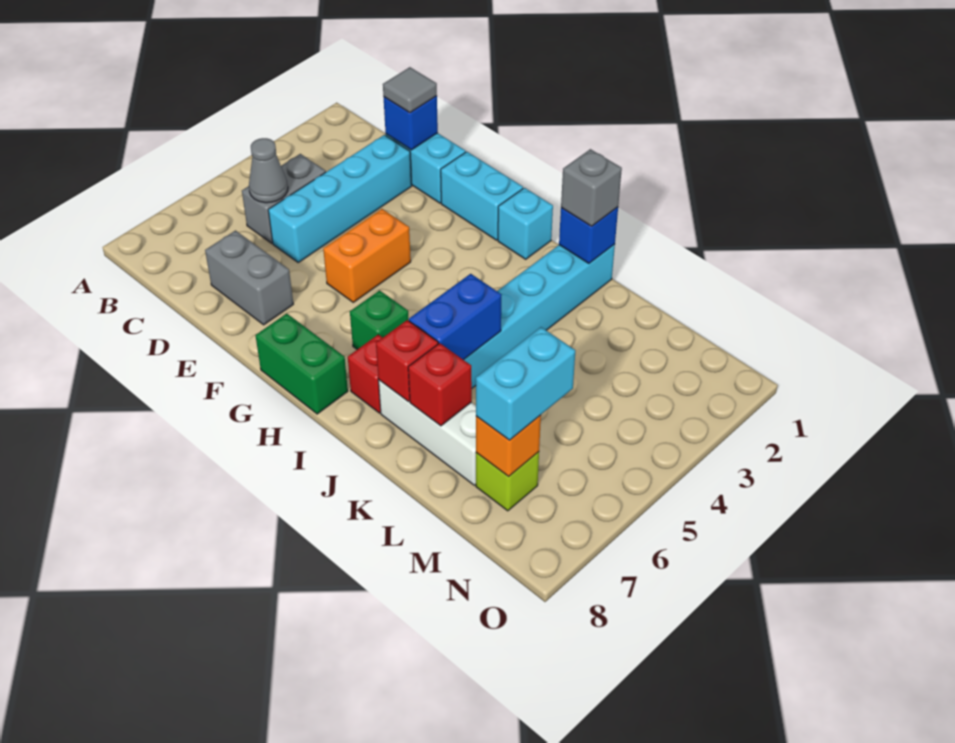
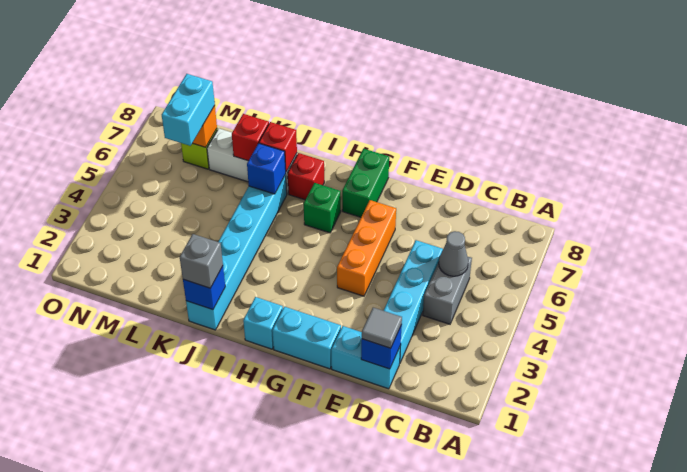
grey 1x2 brick [205,231,293,325] -> none
orange 1x2 brick [323,209,411,302] -> orange 1x3 brick [337,200,396,296]
green 1x2 brick [256,314,348,414] -> green 1x2 brick turned to [342,149,389,217]
blue 1x2 brick [409,274,501,360] -> blue 1x1 brick [247,143,286,194]

